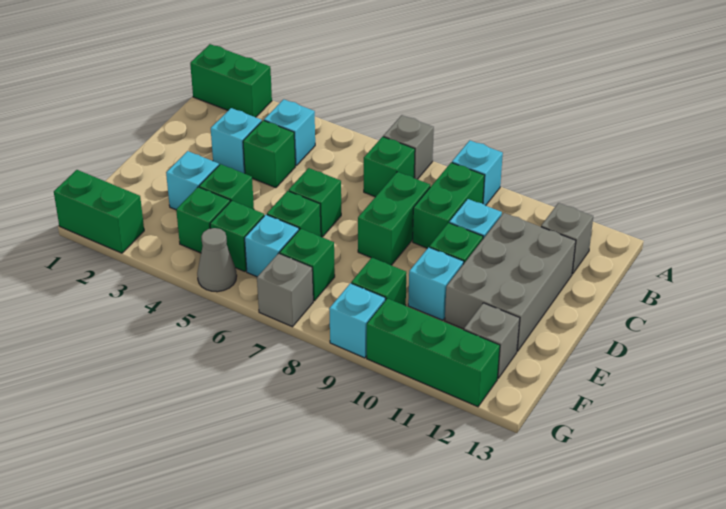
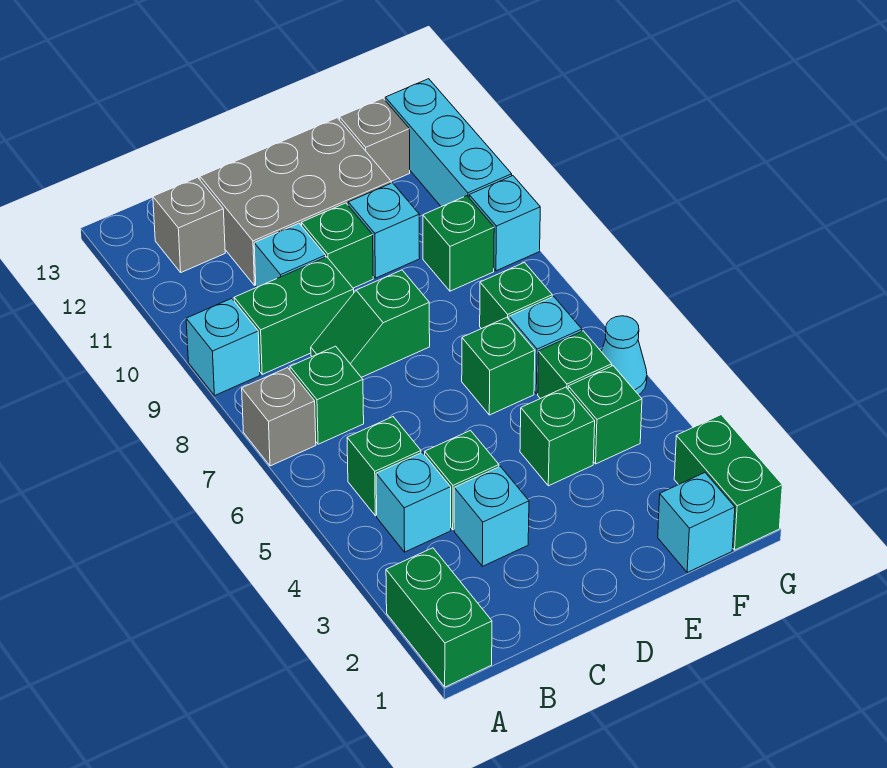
green 1x2 brick [358,172,430,265] -> green 1x2 slope [311,270,430,377]
green 1x1 brick [289,168,341,237] -> green 1x1 brick moved to [347,417,421,516]
cyan 1x1 brick [166,151,219,210] -> cyan 1x1 brick moved to [658,473,735,572]
grey 1x1 cone [197,228,237,292] -> cyan 1x1 cone [601,316,647,395]
grey 1x1 brick [257,253,313,327] -> none
green 1x3 brick [367,298,500,407] -> cyan 1x3 brick [385,79,512,207]

